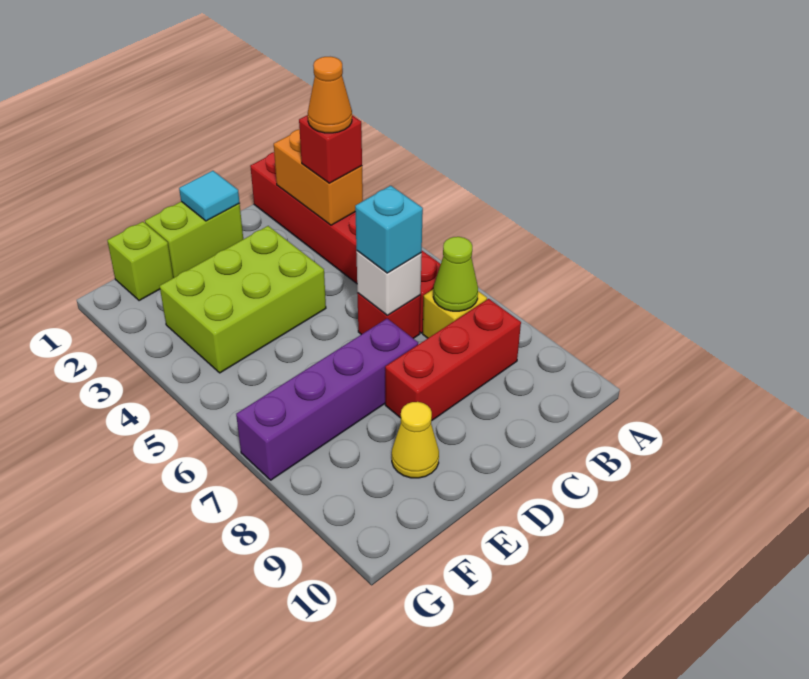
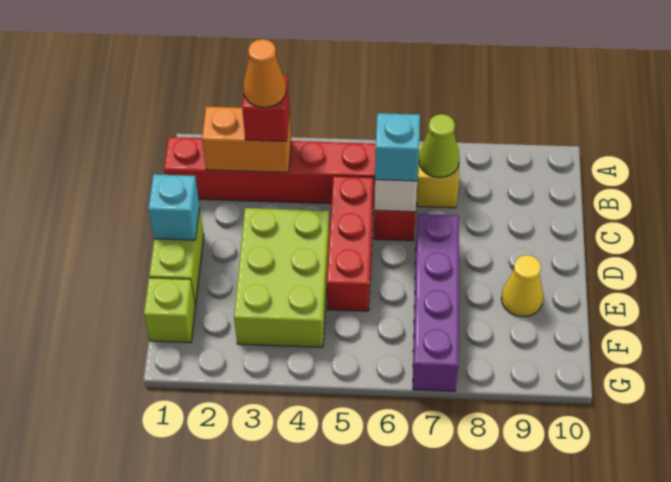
red 1x3 brick [385,299,521,420] -> red 1x3 brick moved to [327,176,374,311]
cyan 1x1 tile [179,171,240,221] -> cyan 1x1 brick [148,174,200,240]

